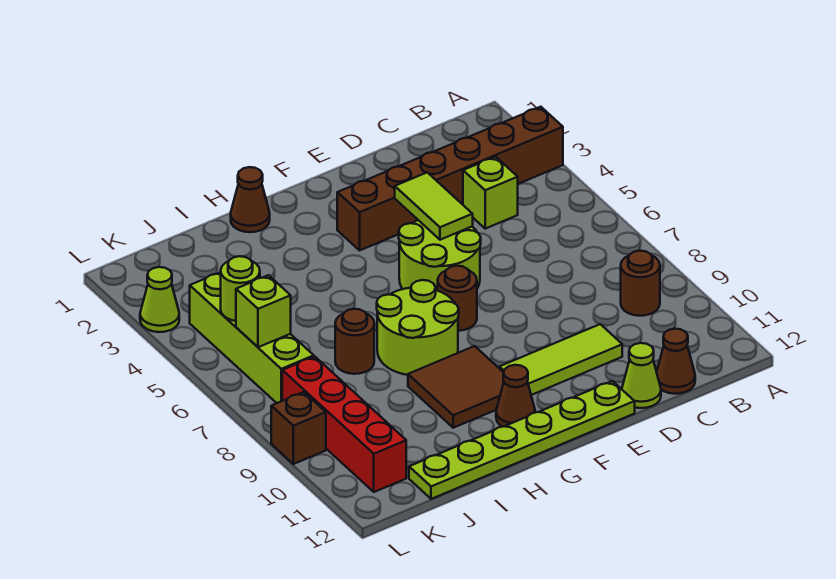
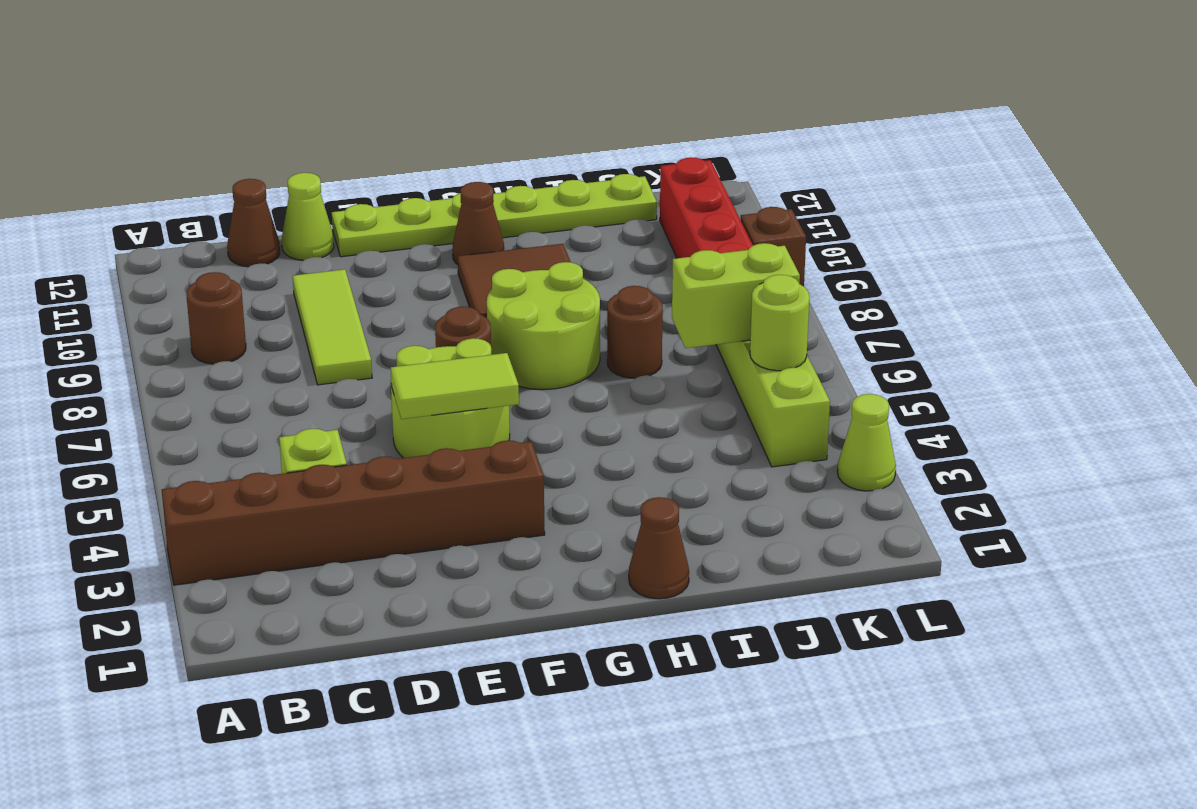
lime 1x3 tile [499,324,622,395] -> lime 1x3 tile turned to [293,269,372,385]
lime 1x2 tile [395,172,473,240] -> lime 1x2 tile turned to [391,353,519,419]
lime 1x1 brick [236,275,291,347] -> lime 1x2 brick [672,243,800,348]

